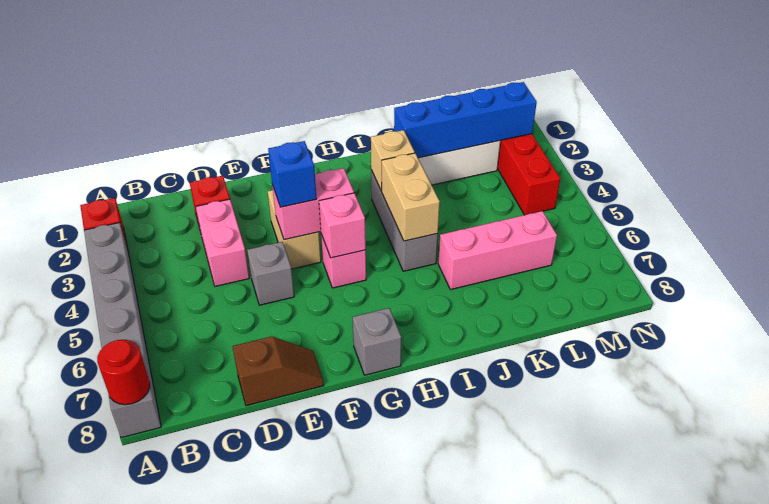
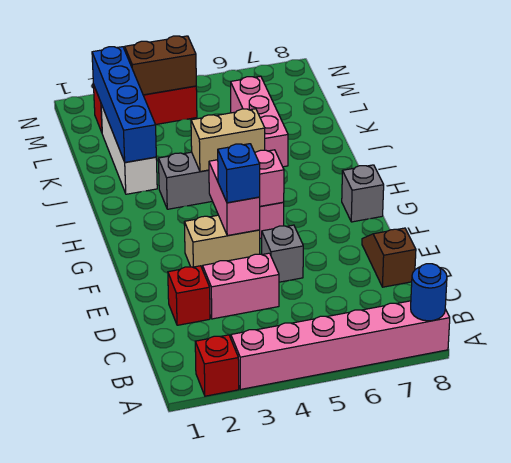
grey 1x6 brick [84,223,161,438] -> pink 1x6 brick [231,301,450,389]
red 1x1 round brick [97,340,150,405] -> blue 1x1 round brick [411,264,447,321]
tan 1x1 brick [371,130,415,191] -> none
none -> brown 1x2 brick [125,36,196,95]

